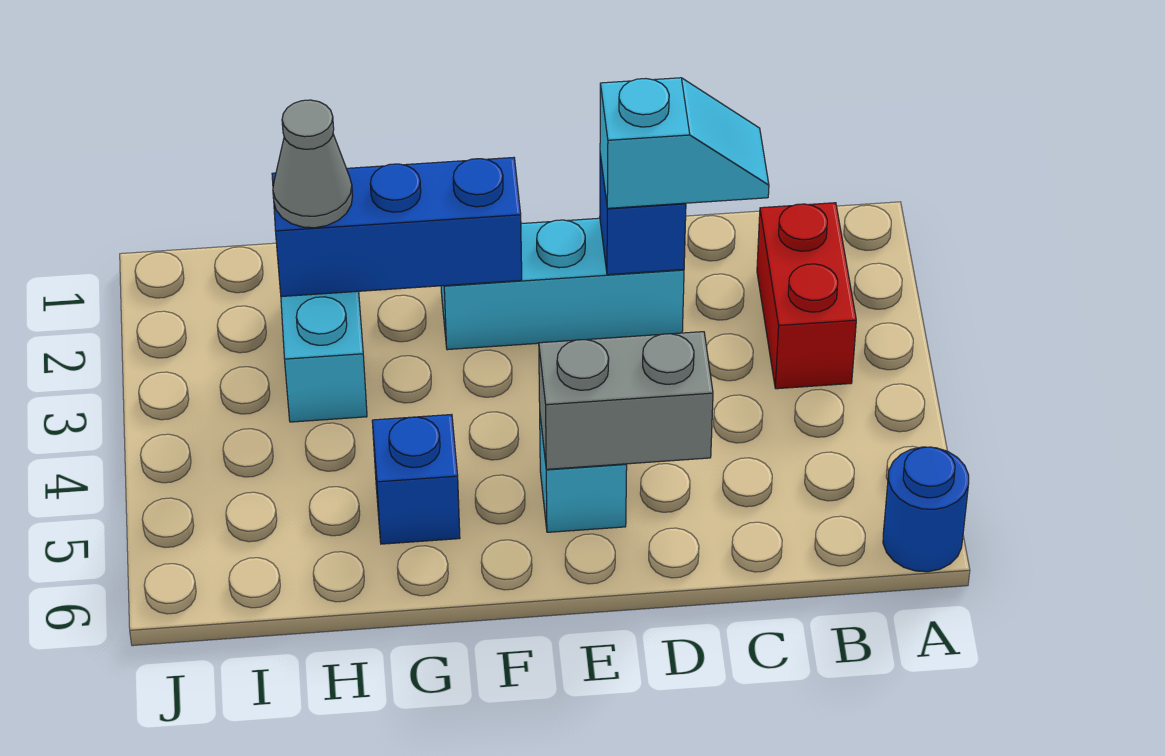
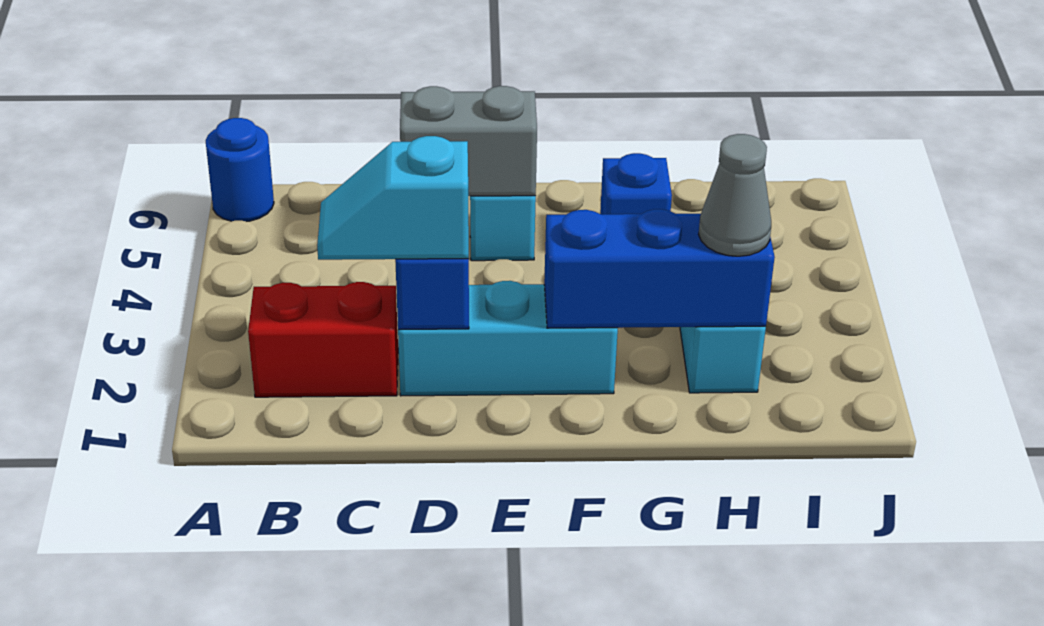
red 1x2 brick [757,203,856,389] -> red 1x2 brick turned to [248,282,398,397]

